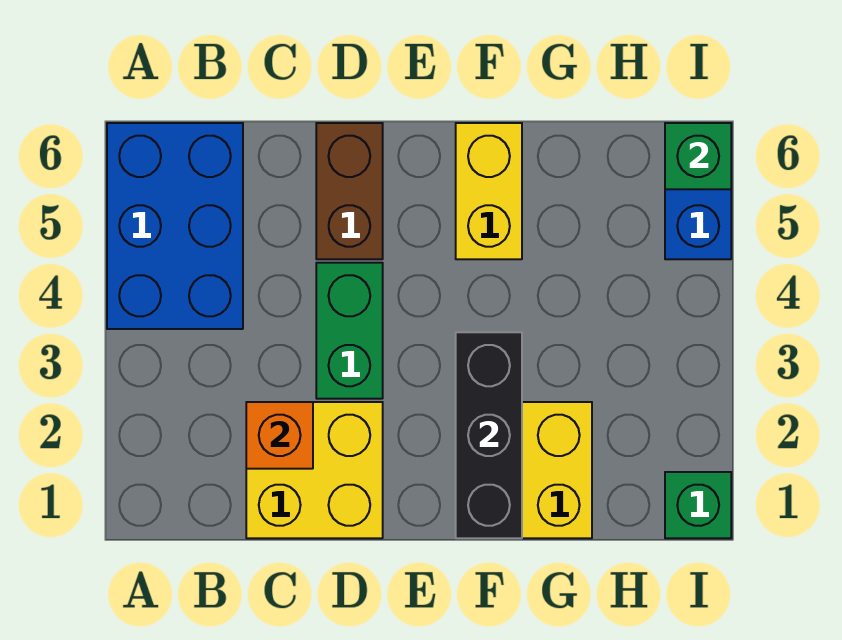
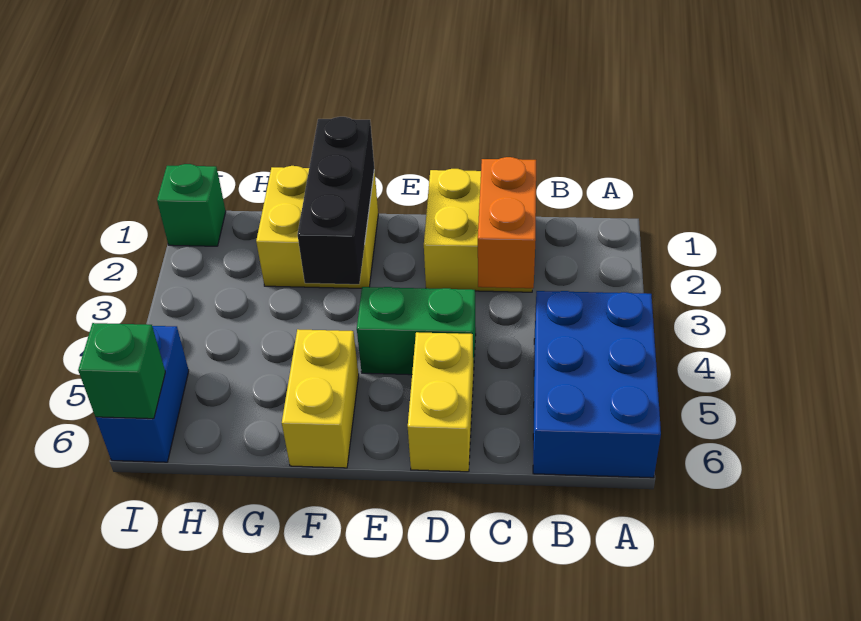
orange 1x1 brick [246,402,313,469] -> orange 1x2 brick [478,157,536,288]
green 1x2 brick [316,263,383,399] -> green 1x2 brick turned to [357,287,476,376]
brown 1x2 brick [316,123,383,259] -> yellow 1x2 brick [408,332,473,472]

